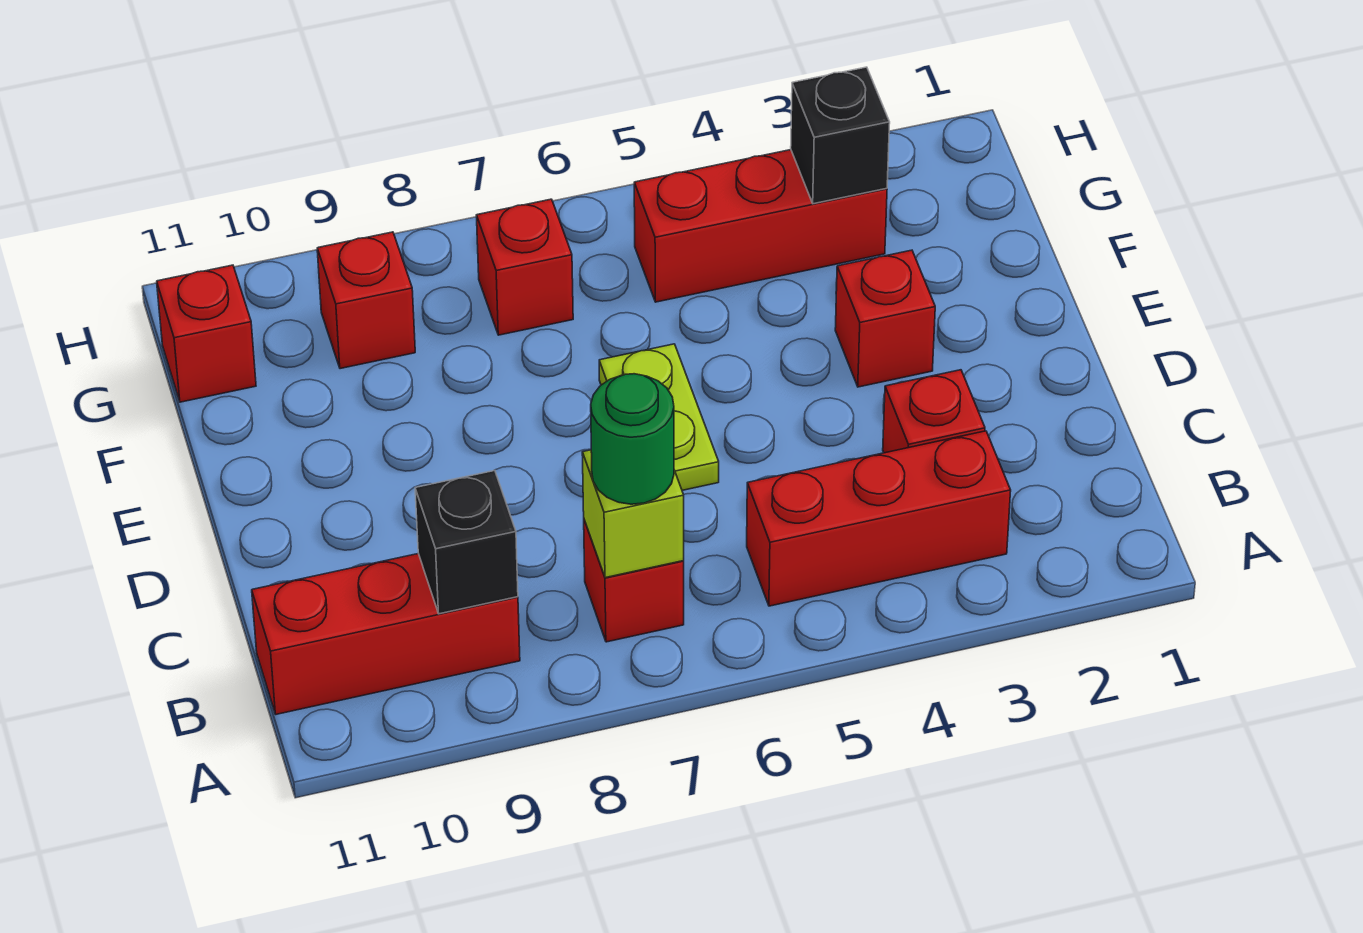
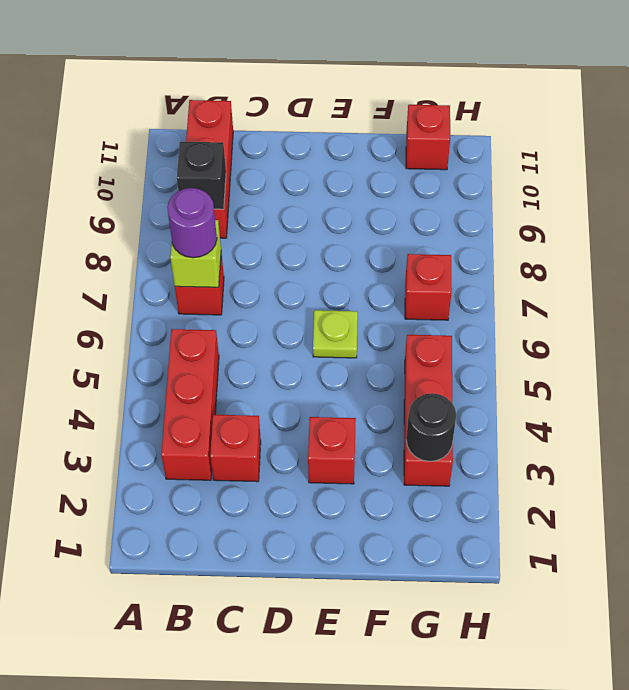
green 1x1 round brick [591,374,674,504] -> purple 1x1 round brick [167,188,217,258]
lime 1x2 plate [599,344,719,490] -> lime 1x1 plate [313,310,358,358]
black 1x1 brick [791,67,890,204] -> black 1x1 round brick [406,393,456,461]
red 1x1 brick [317,232,415,369] -> none

